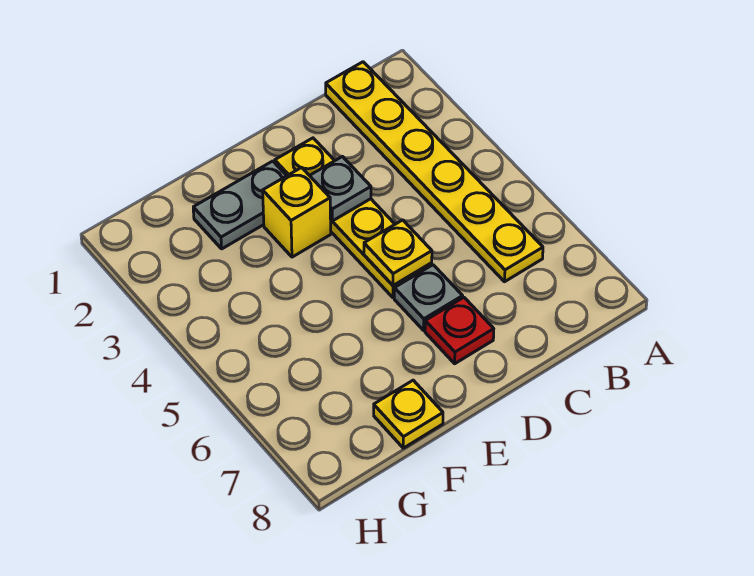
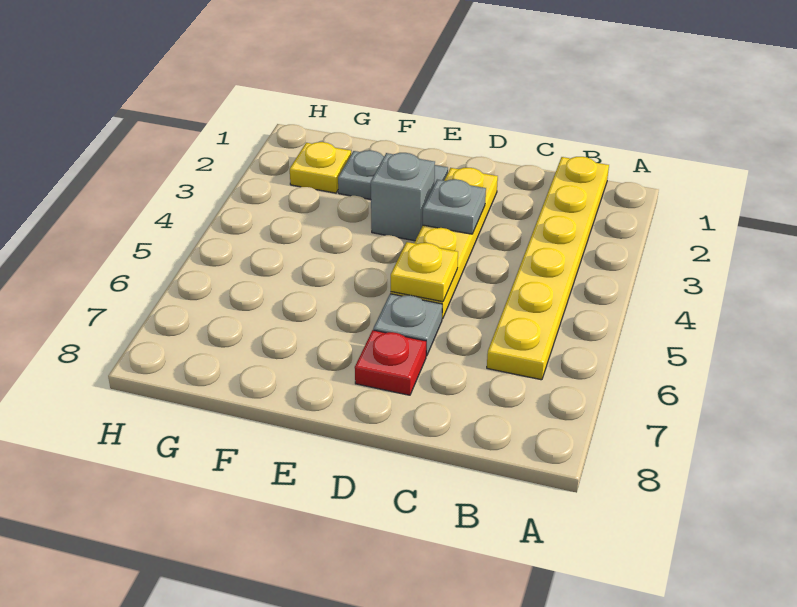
yellow 1x1 brick [263,167,331,257] -> grey 1x1 brick [371,153,435,241]
yellow 1x1 plate [374,380,443,448] -> yellow 1x1 plate moved to [290,142,351,193]

